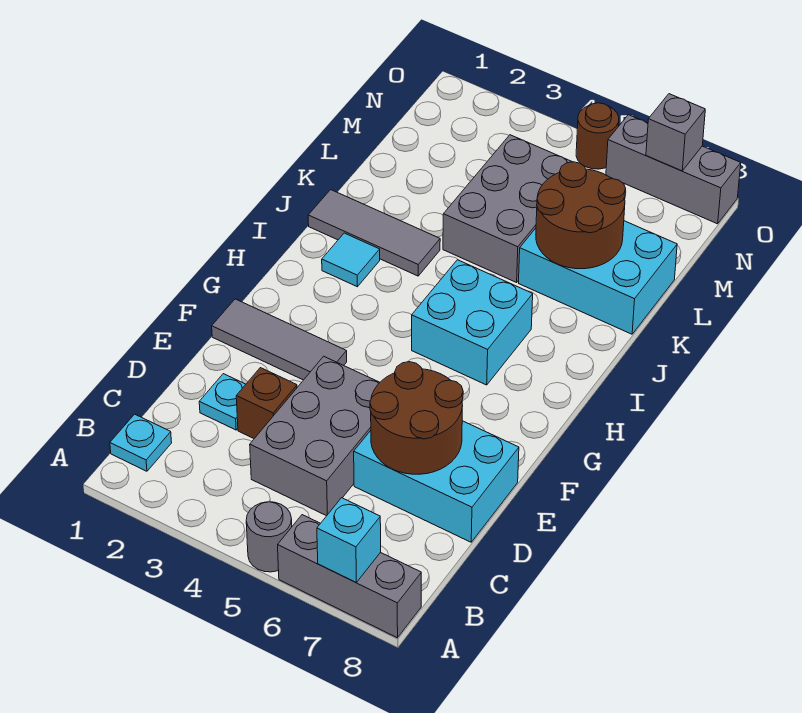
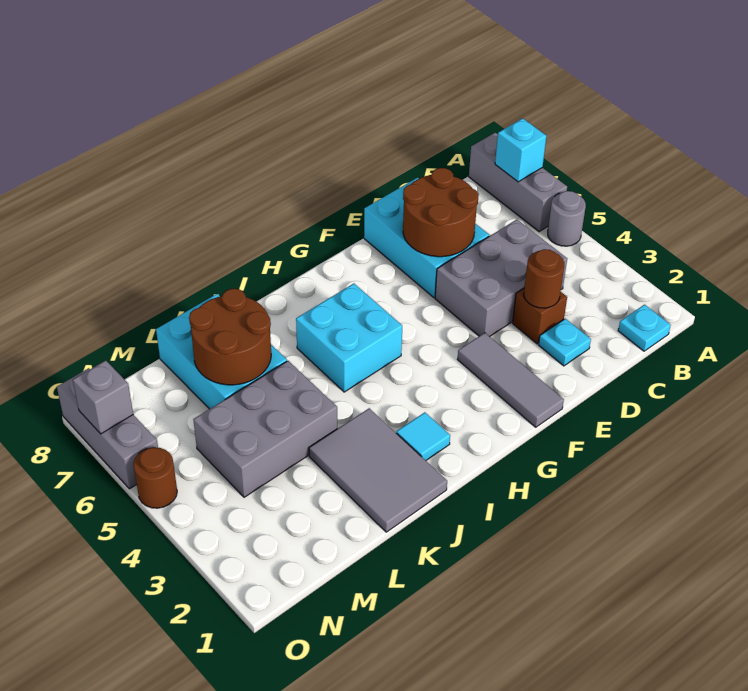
none -> brown 1x1 round brick [524,249,564,308]
grey 1x3 tile [308,190,440,276] -> grey 2x3 tile [309,408,447,532]

